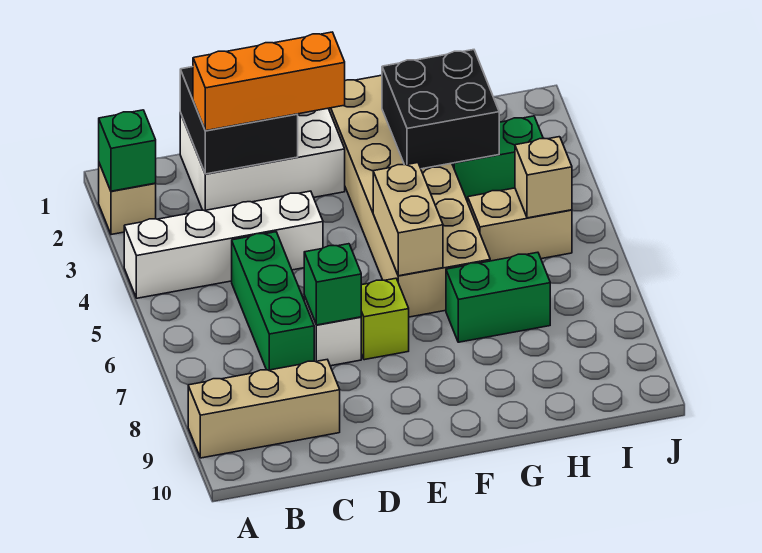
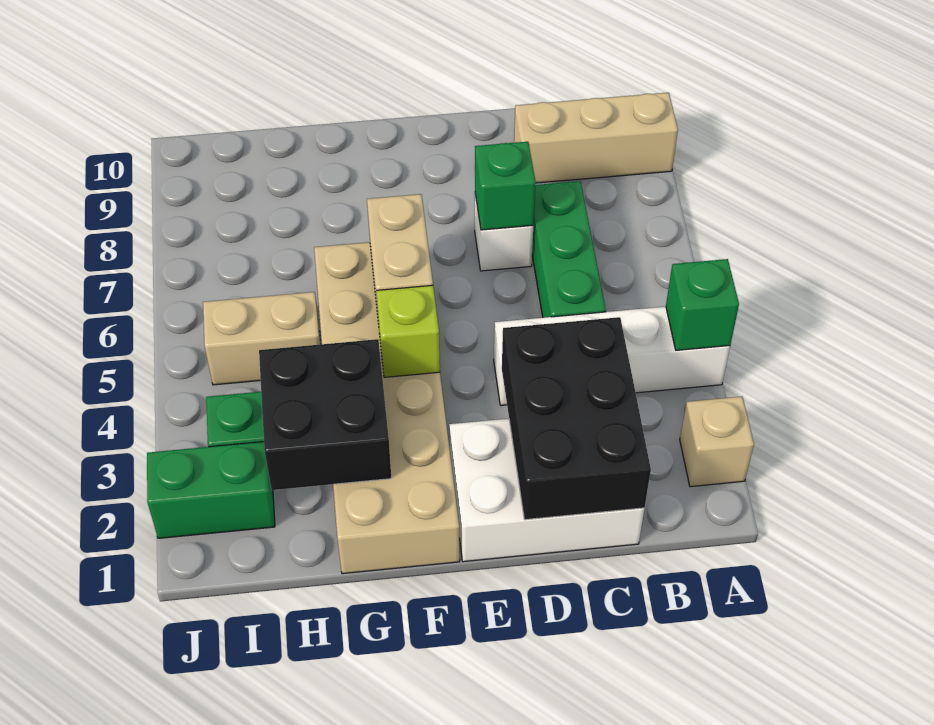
green 1x1 brick [99,110,156,191] -> green 1x1 brick moved to [666,259,739,350]
black 2x2 brick [180,67,298,174] -> black 2x3 brick [502,317,651,520]
orange 1x3 brick [193,32,345,131] -> none
lime 1x1 brick [361,278,409,360] -> lime 1x1 brick moved to [376,285,440,377]
green 1x2 brick [446,252,550,342] -> green 1x2 brick moved to [147,442,275,538]
tan 1x1 brick [515,137,572,218] -> none

